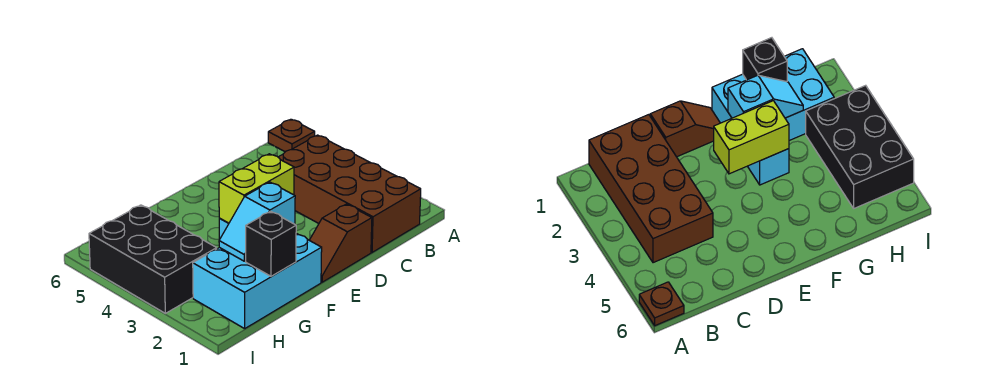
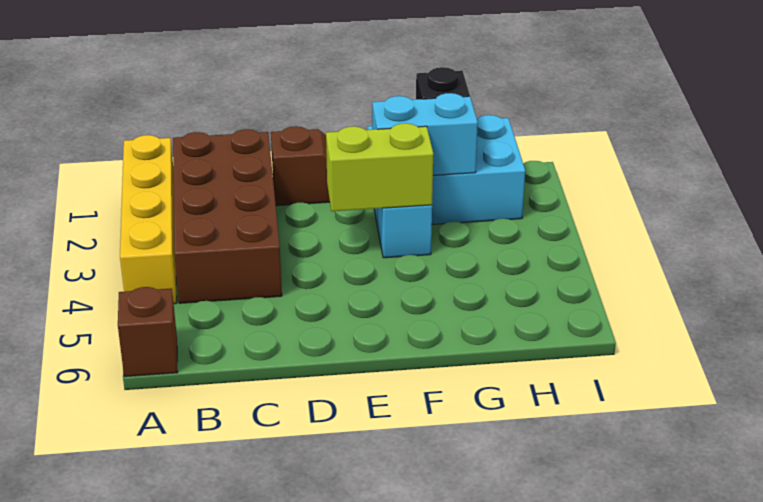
none -> yellow 1x4 brick [120,135,177,304]
brown 1x1 plate [268,119,315,152] -> brown 1x1 brick [118,287,178,377]
cyan 1x2 slope [219,182,295,261] -> cyan 1x2 brick [372,93,478,175]
black 2x3 brick [89,205,217,313] -> none

